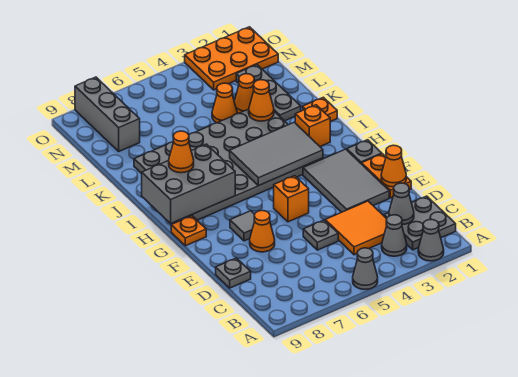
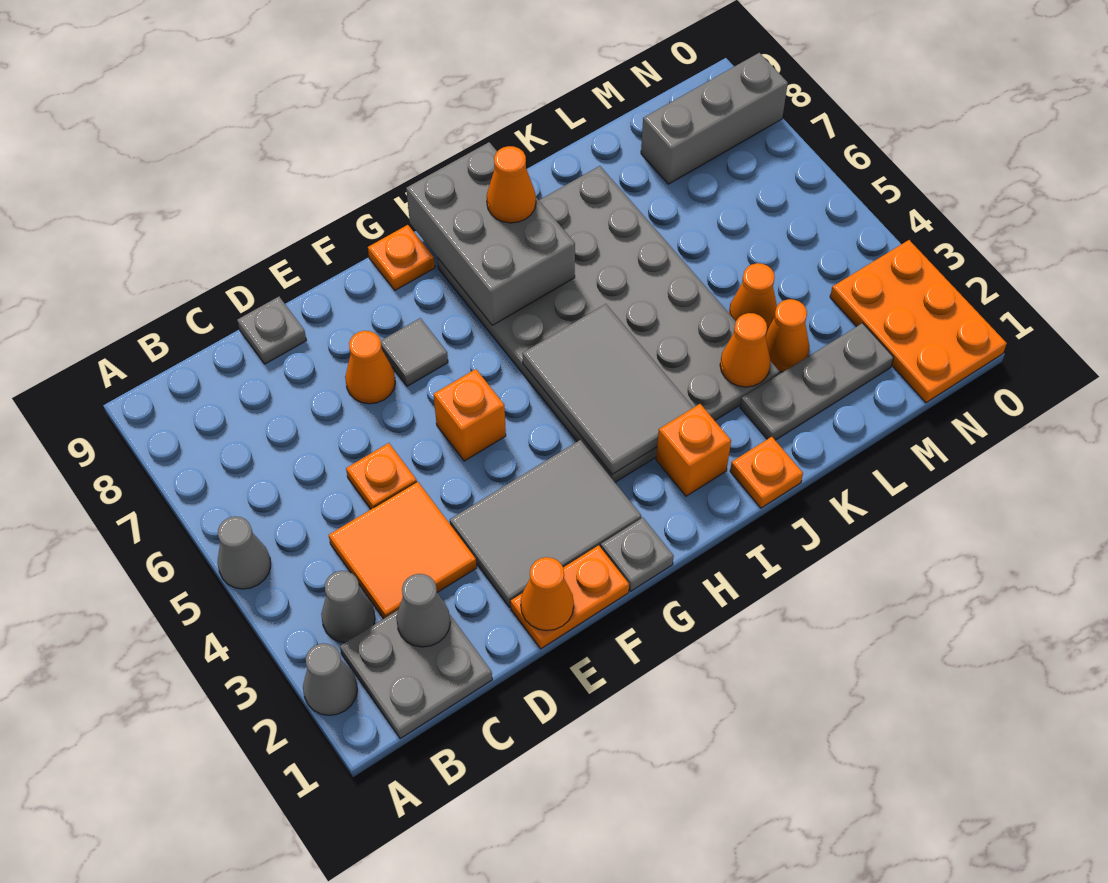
grey 1x1 plate [303,220,338,250] -> orange 1x1 plate [346,443,417,509]

